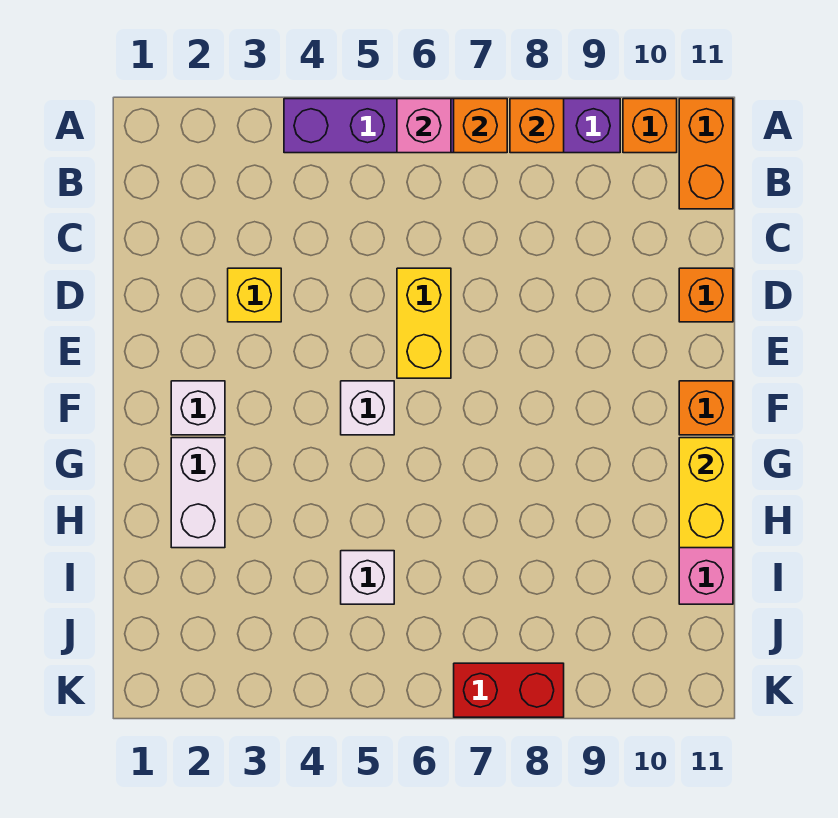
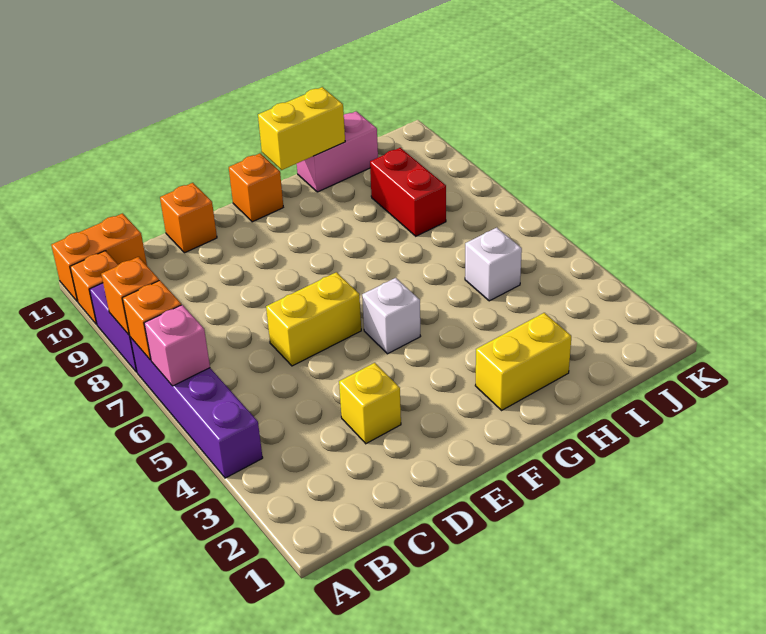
white 1x1 brick [171,381,225,435] -> none
white 1x2 brick [171,438,225,548] -> yellow 1x2 brick [475,313,571,410]
red 1x2 brick [454,663,564,717] -> red 1x2 brick moved to [370,148,446,236]

